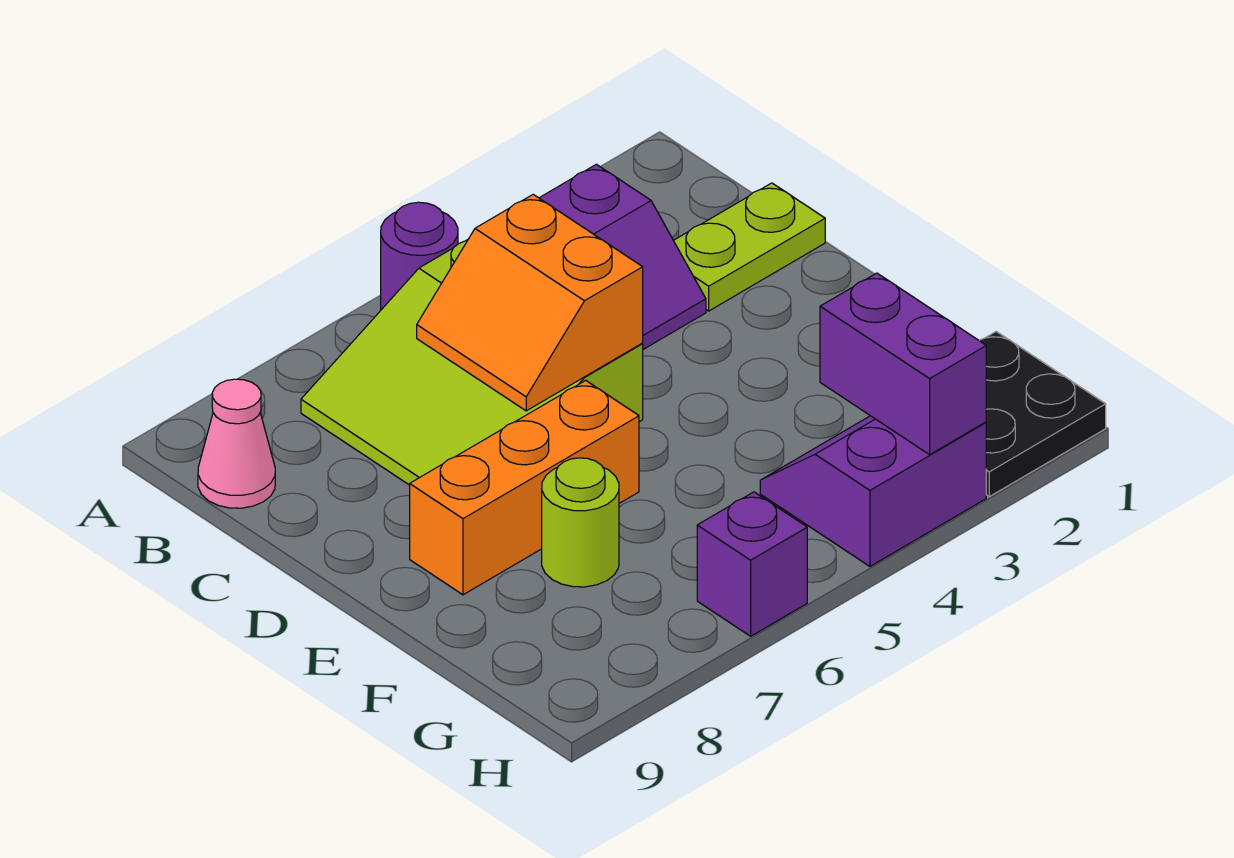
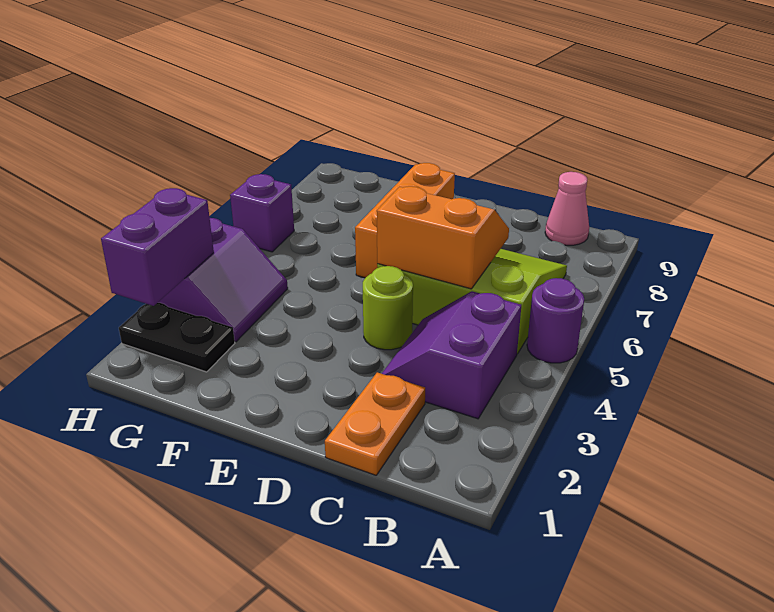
lime 1x2 plate [674,183,825,311] -> orange 1x2 plate [325,372,425,475]
lime 1x1 round brick [542,458,619,587] -> lime 1x1 round brick moved to [363,266,413,350]
black 2x2 plate [979,332,1106,497] -> black 1x2 plate [119,303,235,372]
purple 1x2 brick [820,273,986,455] -> purple 1x2 brick turned to [101,188,214,306]

